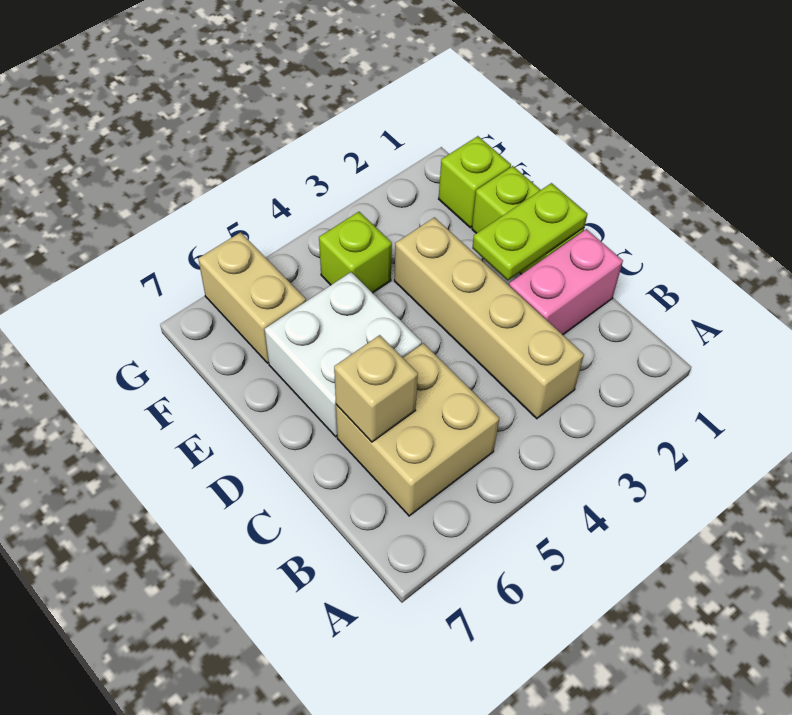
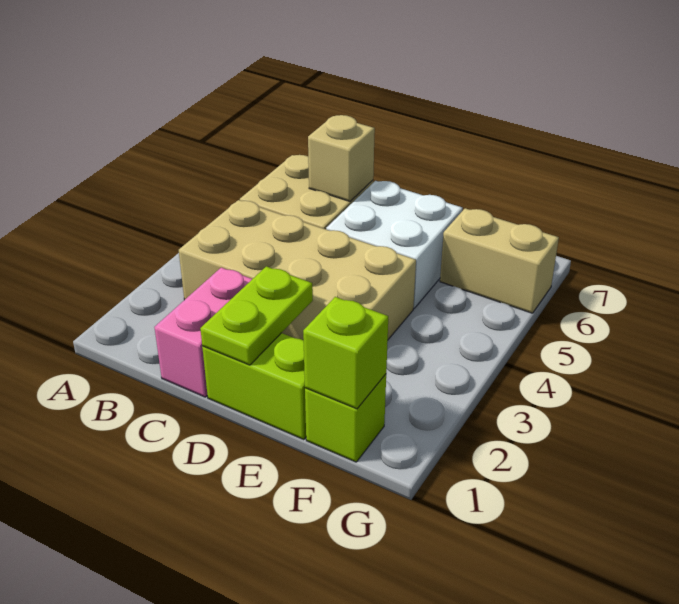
tan 1x4 brick [394,217,584,419] -> tan 2x4 brick [179,200,416,340]
lime 1x1 brick [319,212,392,293] -> lime 1x1 brick moved to [303,297,388,409]

